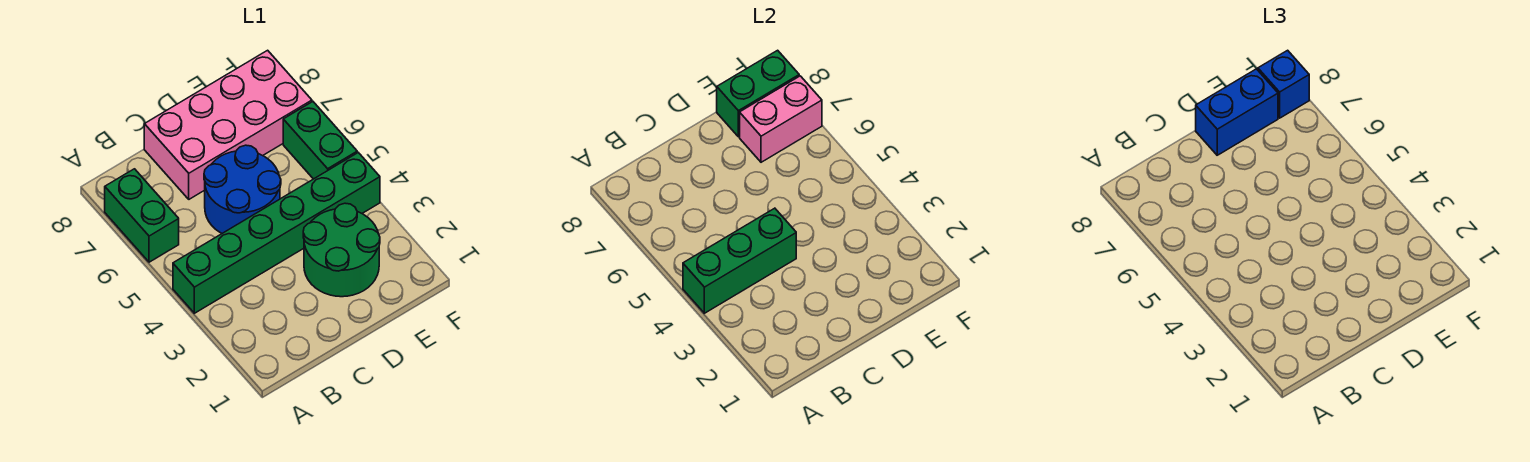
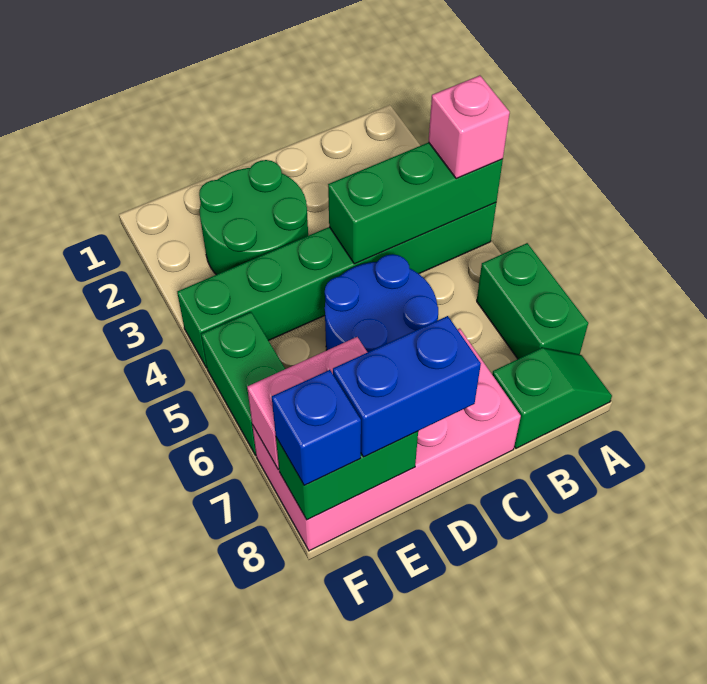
none -> pink 1x1 brick [429,76,510,179]
none -> green 1x2 slope [492,348,612,448]

